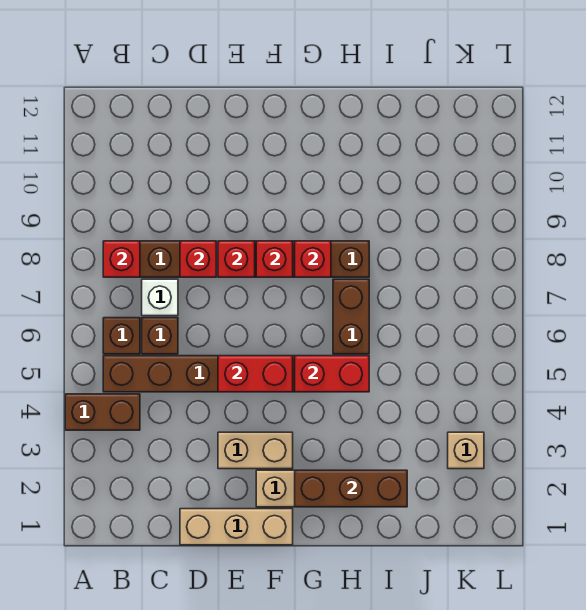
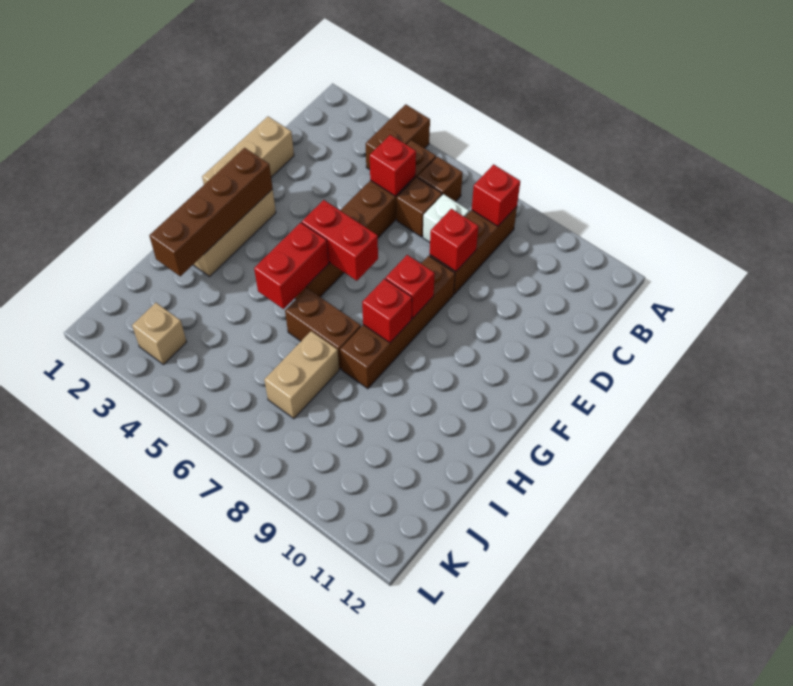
tan 1x2 brick [218,432,293,469] -> tan 1x2 brick moved to [264,331,339,419]
red 1x2 brick [218,356,293,392] -> red 1x2 brick turned to [302,200,378,281]
red 1x1 brick [218,241,255,277] -> red 1x1 brick moved to [370,135,416,196]
brown 1x3 brick [295,470,407,507] -> brown 1x4 brick [149,148,273,276]

